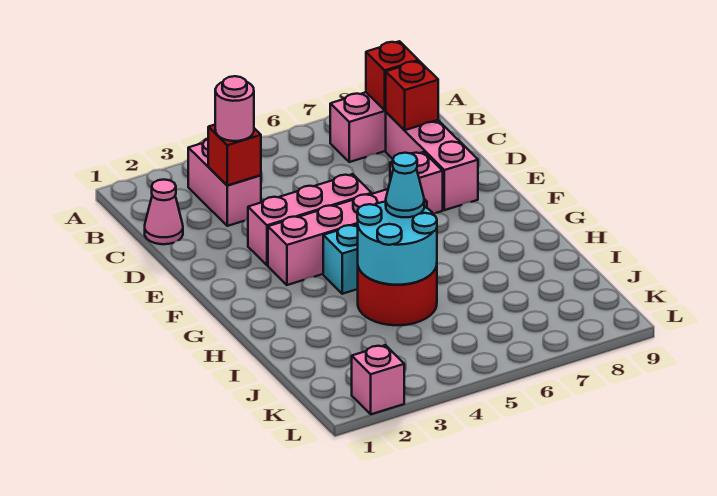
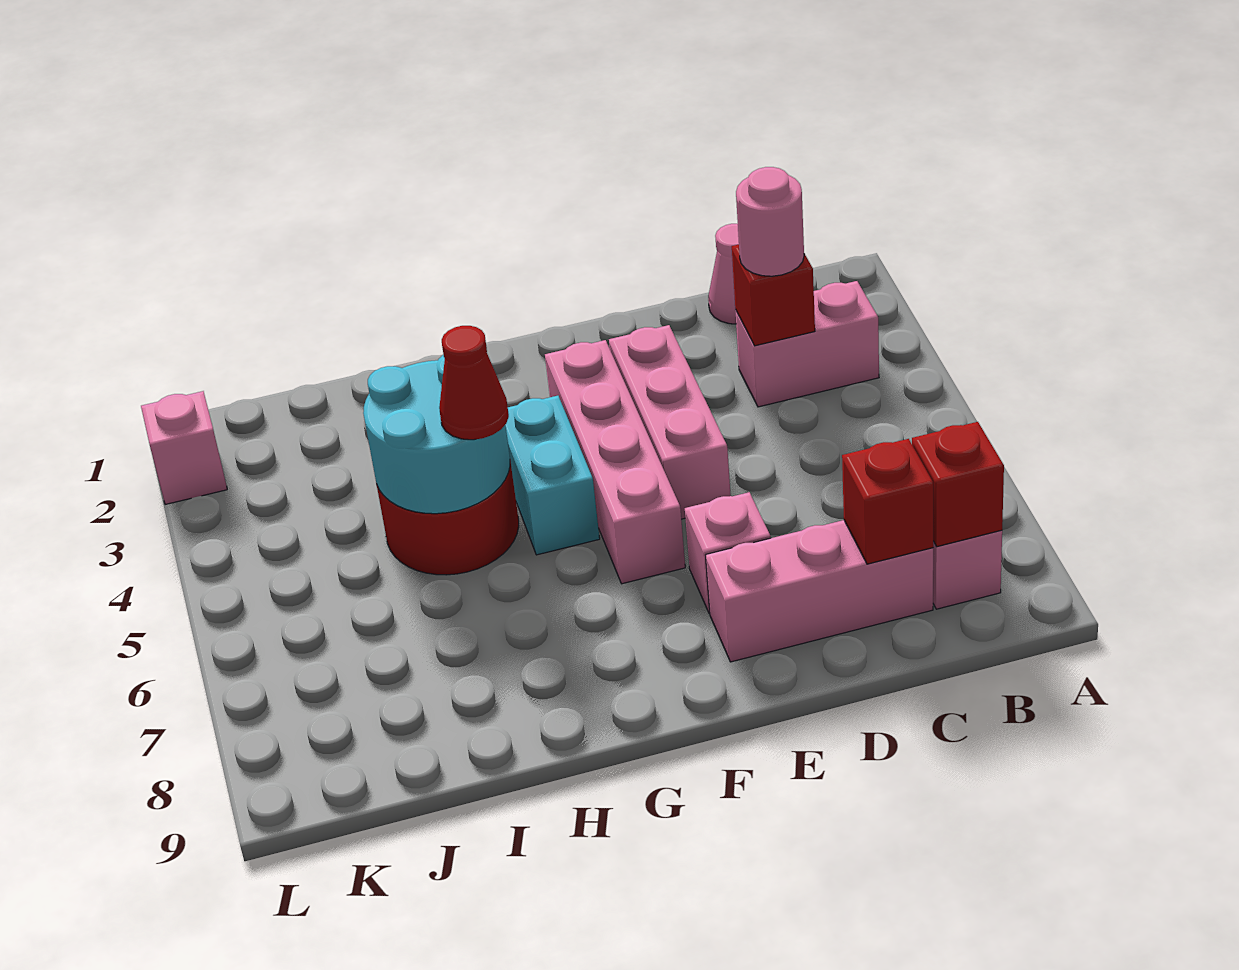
cyan 1x1 cone [386,153,424,217] -> red 1x1 cone [439,326,509,440]

